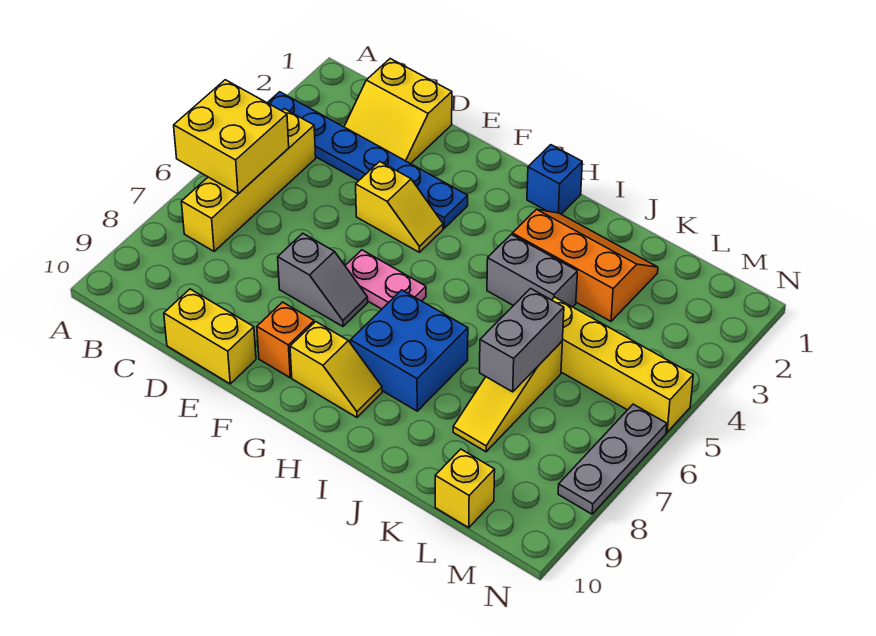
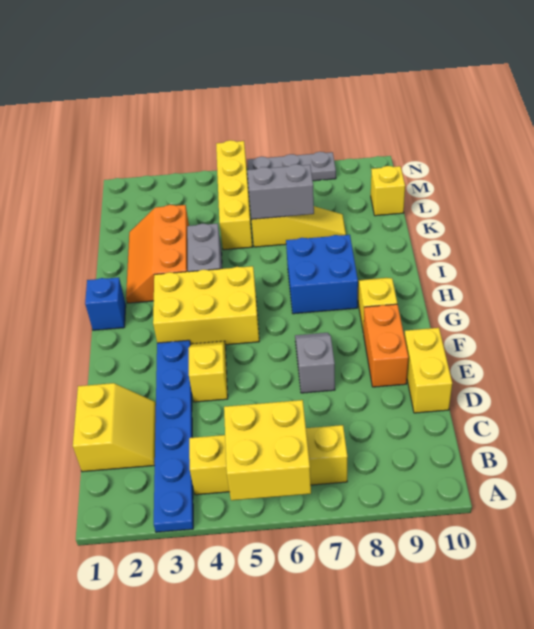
pink 1x2 plate [345,250,426,309] -> none
orange 1x1 brick [257,302,314,378] -> orange 1x2 brick [364,304,408,387]
none -> yellow 2x3 brick [153,266,259,345]

